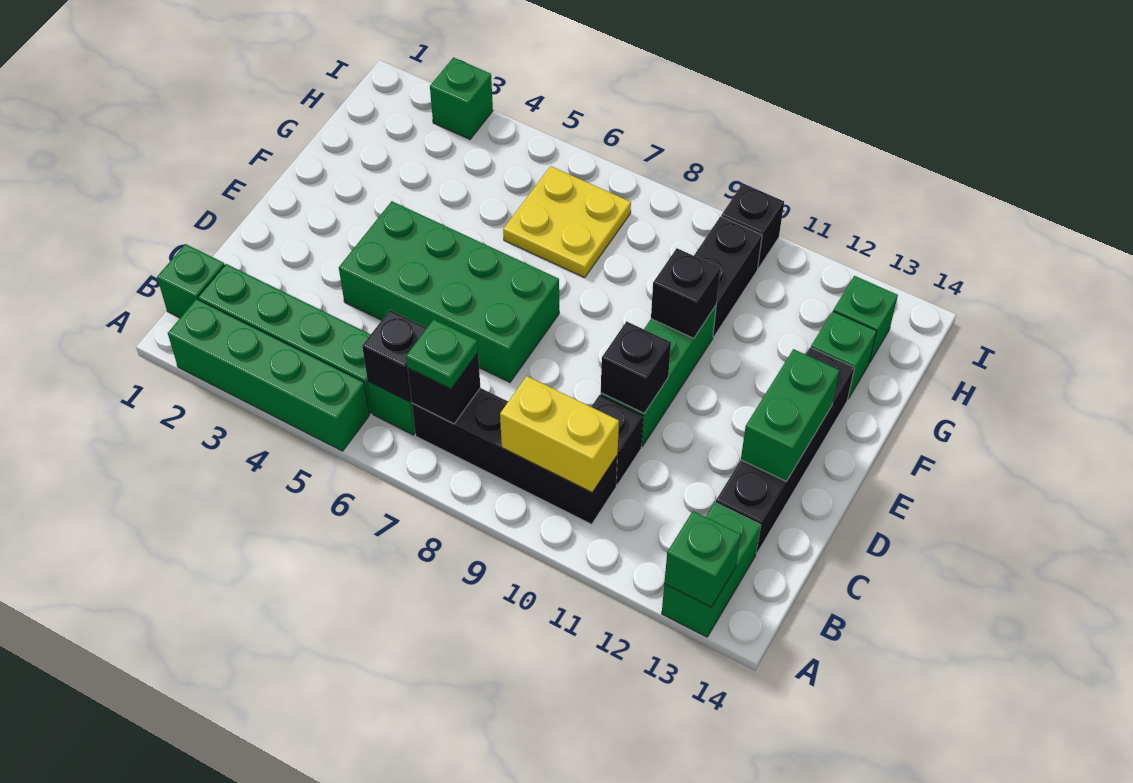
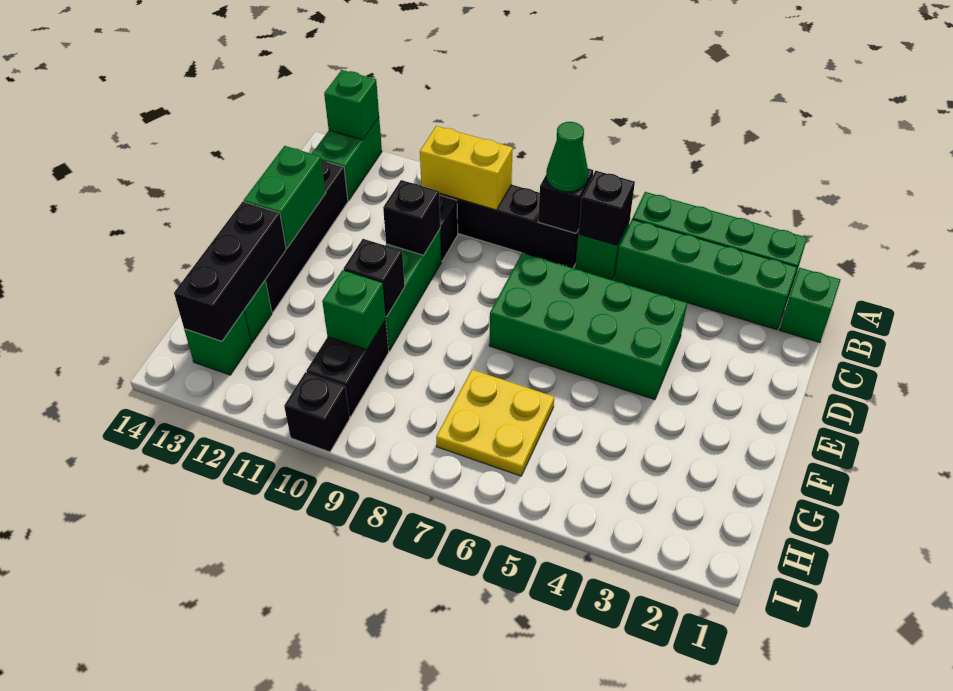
green 1x1 plate [406,319,478,389] -> green 1x1 cone [546,122,588,192]
none -> black 1x3 brick [174,202,286,341]
green 1x1 brick [430,58,493,139] -> green 1x1 brick moved to [322,270,386,350]

